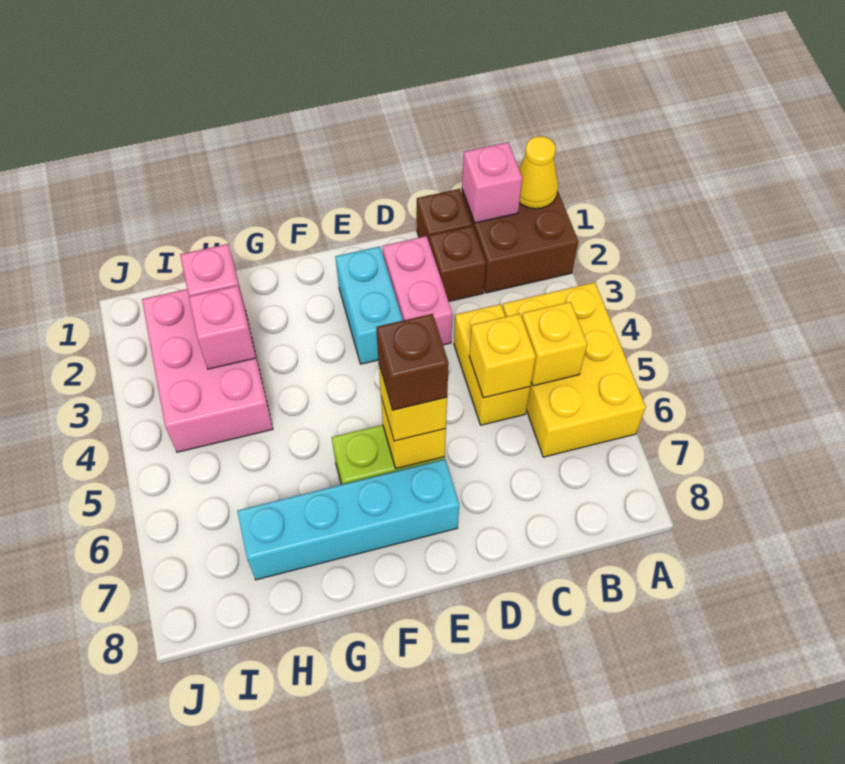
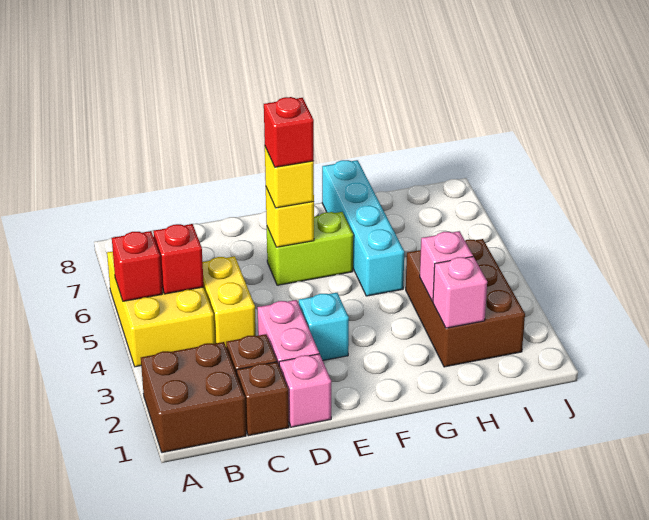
yellow 1x1 cone [519,136,558,209] -> none
none -> red 1x1 brick [112,231,162,301]
pink 1x1 brick [462,142,522,223] -> pink 1x1 brick moved to [279,354,331,427]
yellow 1x1 brick [522,302,587,386] -> red 1x1 brick [153,224,204,294]
yellow 1x1 brick [469,314,536,398] -> none
cyan 1x2 brick [335,246,403,364] -> cyan 1x1 brick [299,293,349,360]
brown 1x1 brick [376,314,449,410] -> red 1x1 brick [264,97,314,167]
cyan 1x4 brick [237,459,459,580] -> cyan 1x4 brick turned to [322,160,404,296]
pink 2x3 brick [142,289,273,452] -> brown 2x3 brick [406,239,525,367]

